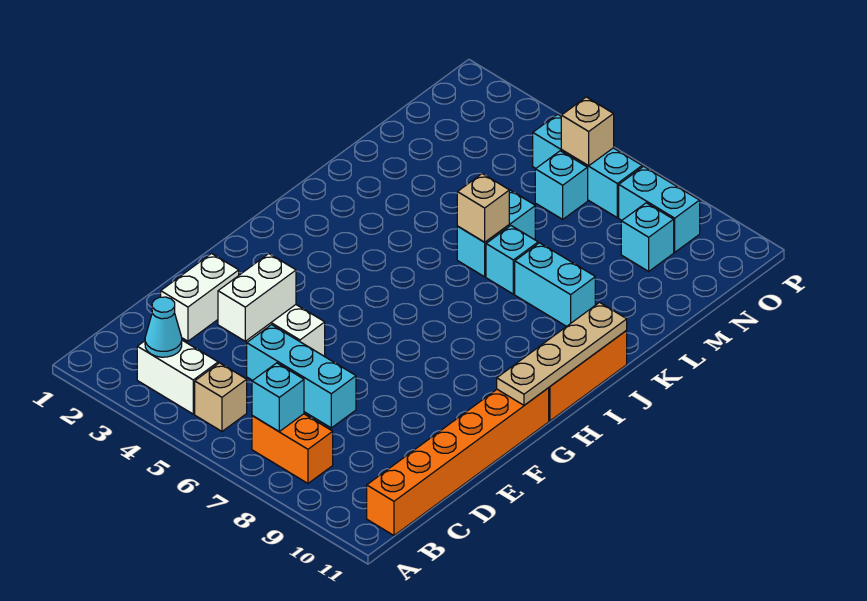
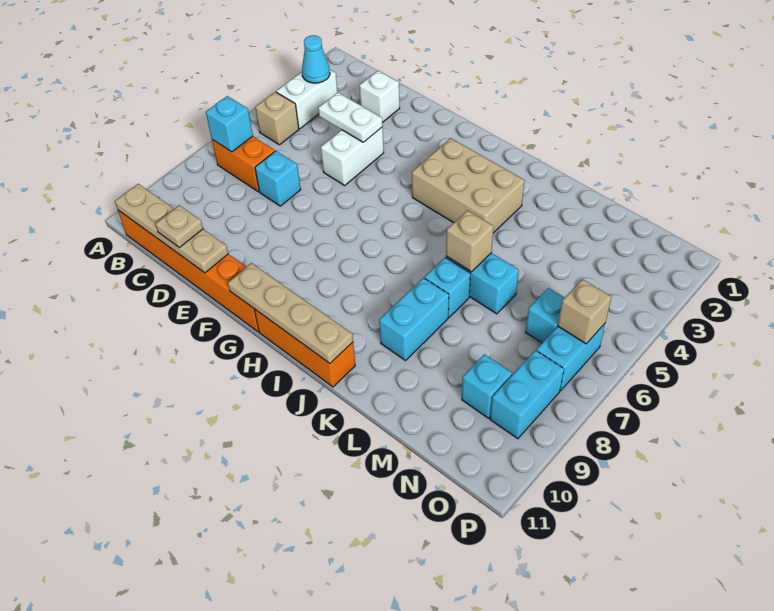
orange 1x2 brick [252,414,333,483] -> orange 1x2 brick turned to [212,136,275,192]
none -> tan 1x4 plate [115,184,228,273]
white 1x2 brick [161,254,239,341] -> white 1x1 brick [360,71,400,123]
white 1x2 brick [218,254,296,341] -> white 1x2 plate [318,92,383,142]
cyan 1x3 brick [247,325,356,428] -> cyan 1x1 brick [255,151,301,206]
none -> tan 1x1 plate [156,205,203,247]
none -> tan 2x3 brick [412,138,525,233]
cyan 1x3 brick [533,114,642,218] -> cyan 1x2 brick [536,324,605,391]

